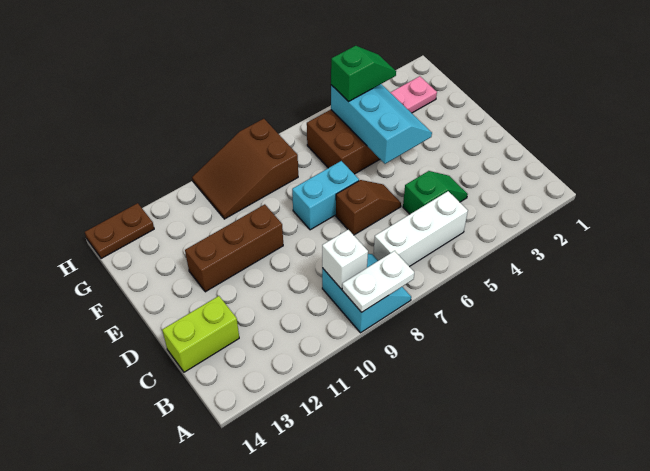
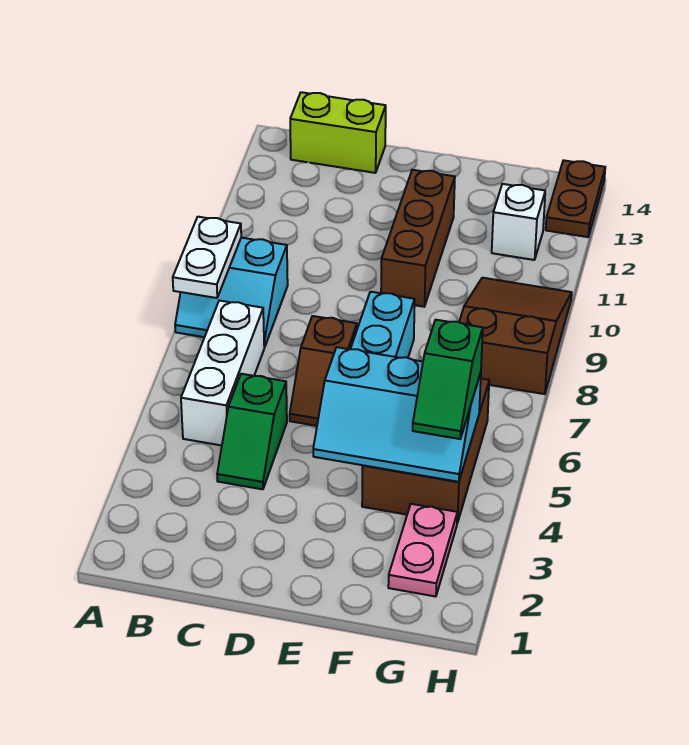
white 1x1 brick [322,230,368,289] -> white 1x1 brick moved to [492,184,545,260]
lime 1x2 brick [162,296,239,372] -> lime 1x2 brick turned to [290,92,386,173]

